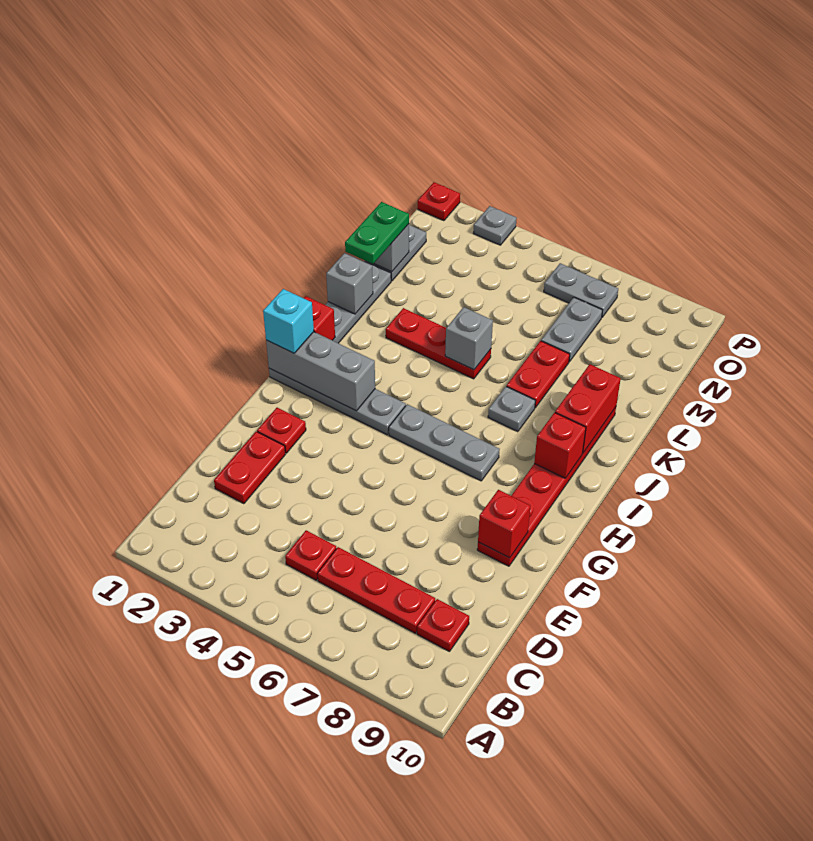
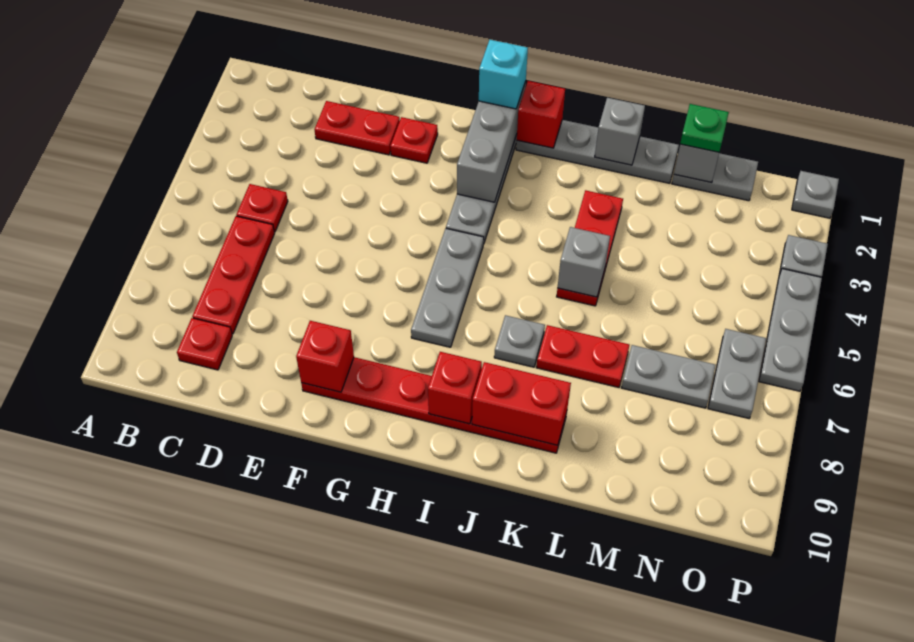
green 1x2 plate [345,202,409,264] -> green 1x1 plate [680,104,729,152]
red 1x1 plate [418,182,460,221] -> grey 1x1 plate [792,171,839,218]
none -> grey 1x3 plate [759,269,822,391]

